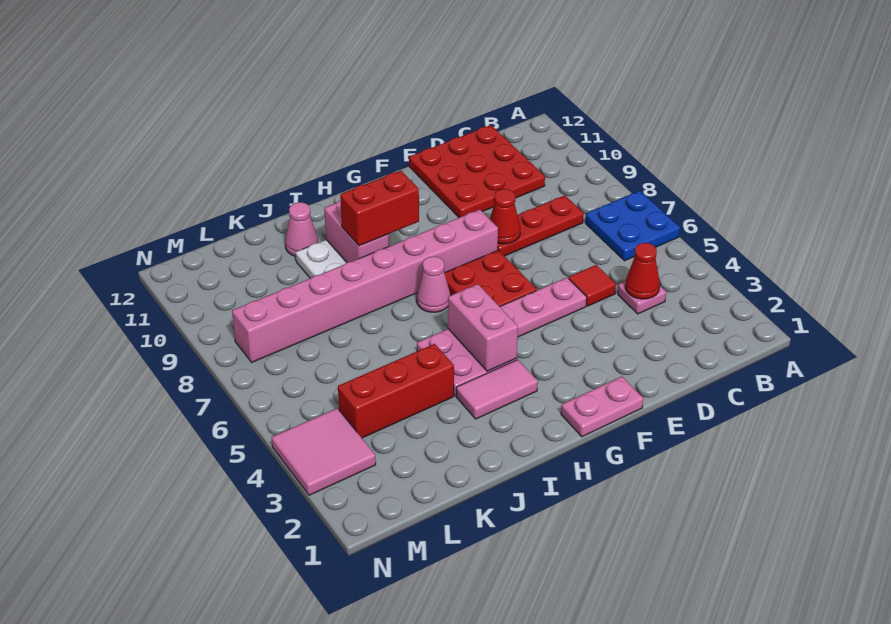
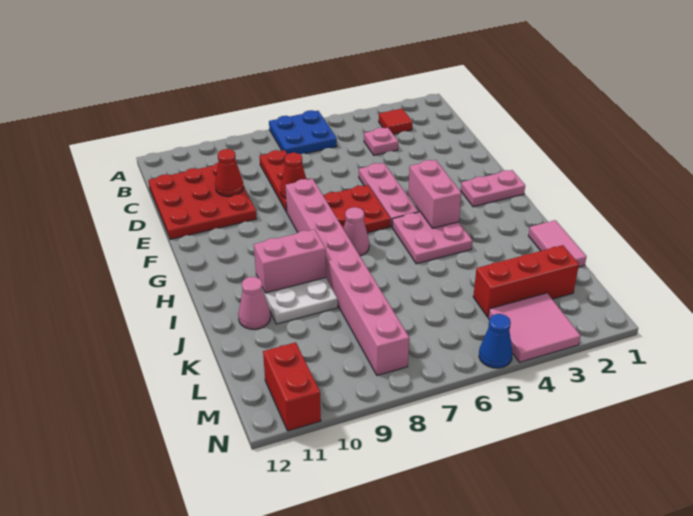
red 1x1 cone [625,243,660,299] -> red 1x1 cone moved to [215,149,244,196]
red 1x1 tile [569,265,616,306] -> red 1x1 tile moved to [379,109,412,134]
pink 1x2 plate [561,377,643,437] -> pink 1x2 plate turned to [461,170,525,207]
pink 1x2 tile [456,360,538,419] -> pink 1x2 tile moved to [528,220,587,267]
pink 1x2 brick [448,284,518,371] -> pink 1x2 brick turned to [408,160,461,228]
red 1x2 brick [340,171,419,246] -> red 1x2 brick moved to [263,342,321,431]
red 1x3 brick [338,344,454,438] -> red 1x3 brick turned to [473,245,579,317]
none -> blue 1x1 cone [479,314,512,368]

